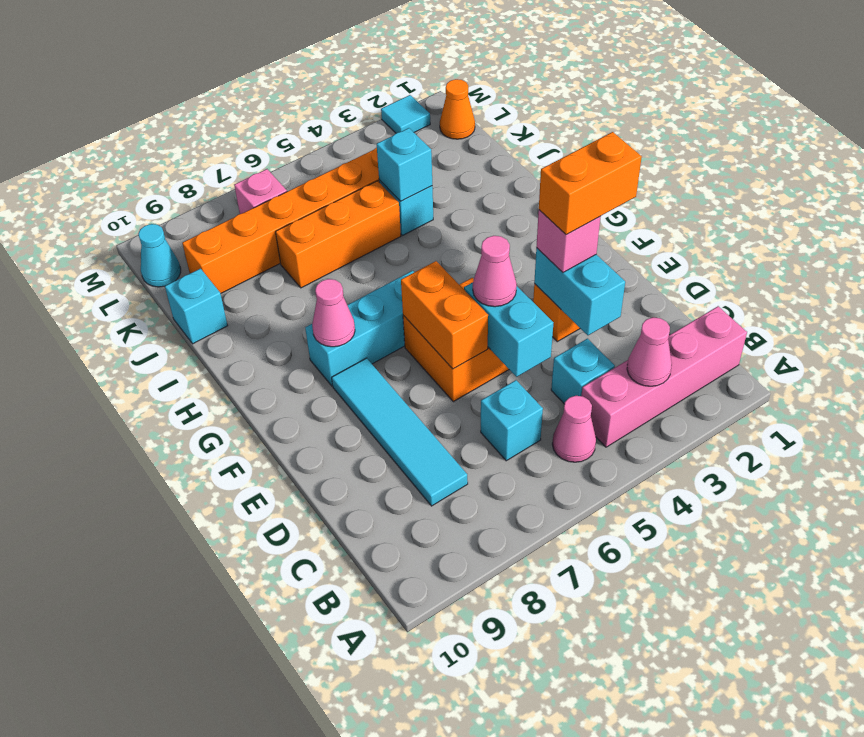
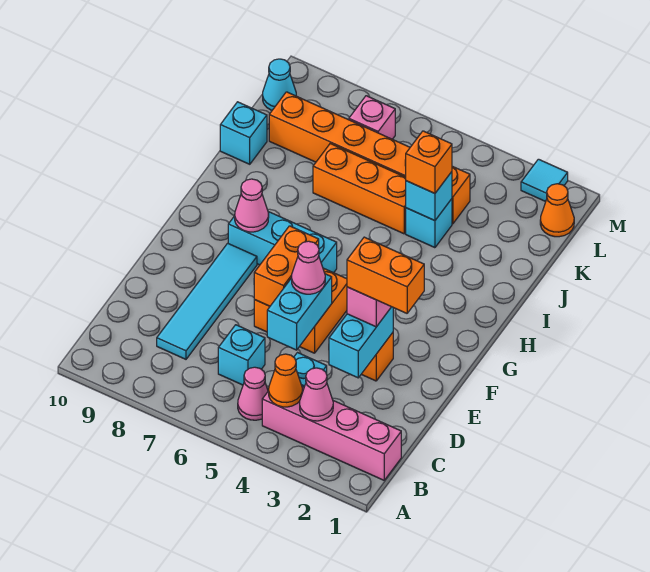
none -> orange 1x1 cone [269,354,302,407]
none -> orange 1x1 brick [405,131,452,193]

